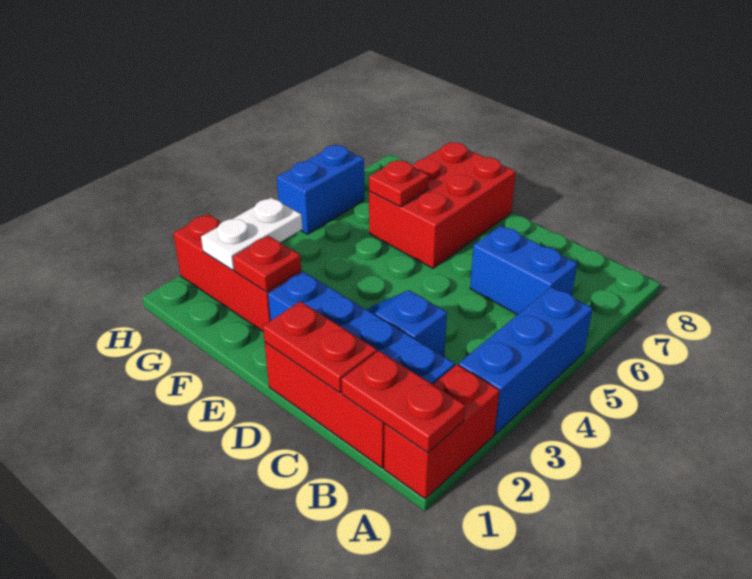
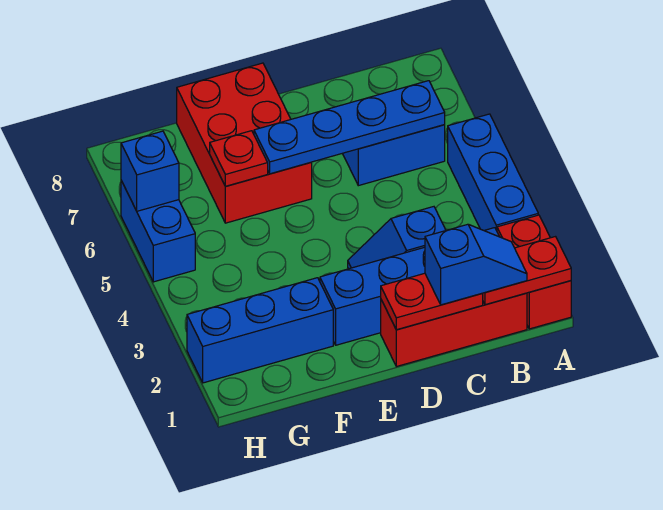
none -> blue 1x2 slope [425,224,527,305]
none -> blue 1x4 plate [254,81,445,174]
red 1x3 brick [173,214,301,331] -> blue 1x3 brick [187,278,333,383]
red 1x1 plate [233,236,301,292] -> none
white 1x2 plate [201,197,302,270] -> none
none -> blue 1x1 brick [121,131,179,211]

